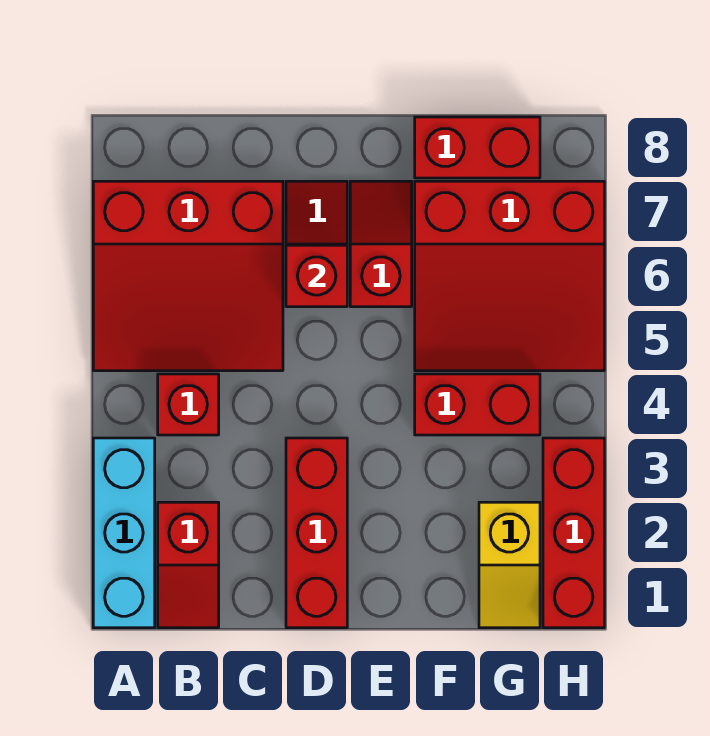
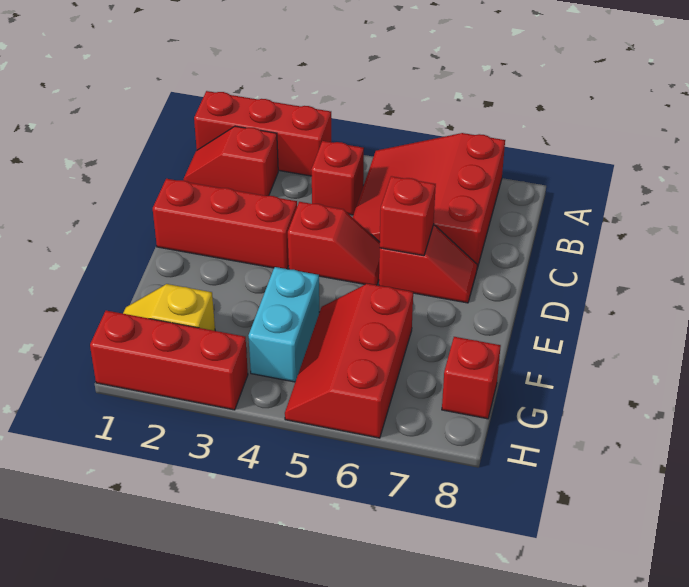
cyan 1x3 brick [93,438,155,628] -> red 1x3 brick [194,91,331,176]
red 1x2 slope [350,181,412,307] -> red 1x2 slope moved to [288,202,380,285]
red 1x2 brick [415,374,540,435] -> cyan 1x2 brick [249,267,319,382]
red 3x3 slope [415,181,604,371] -> red 2x3 slope [285,284,413,438]
red 1x2 brick [415,117,540,178] -> red 1x1 brick [442,337,501,419]

